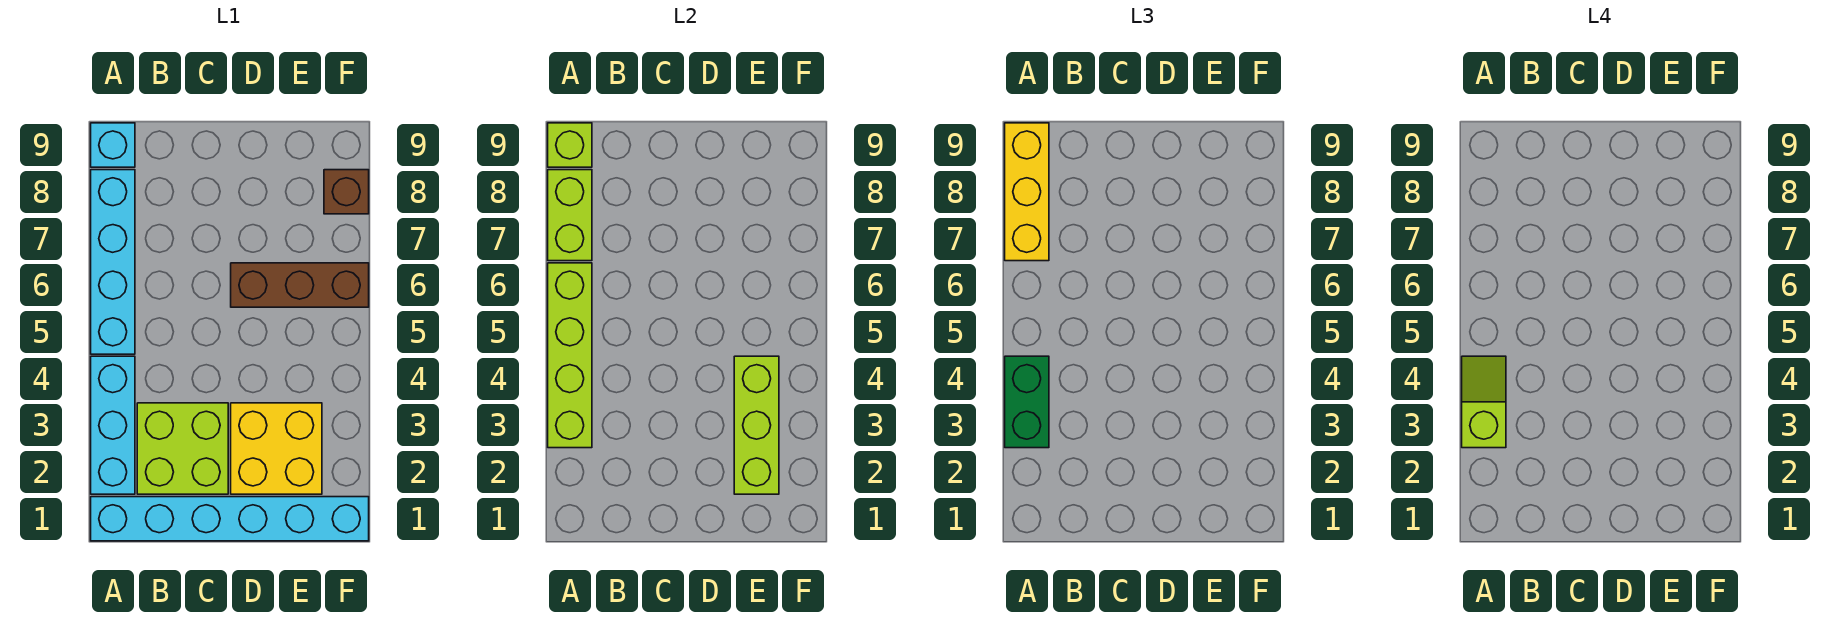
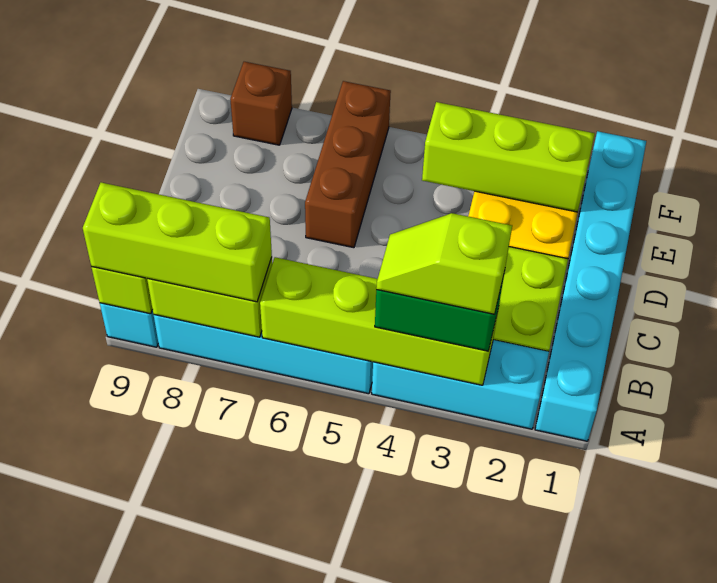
yellow 1x3 brick [1005,123,1049,261] -> lime 1x3 brick [83,183,272,302]

